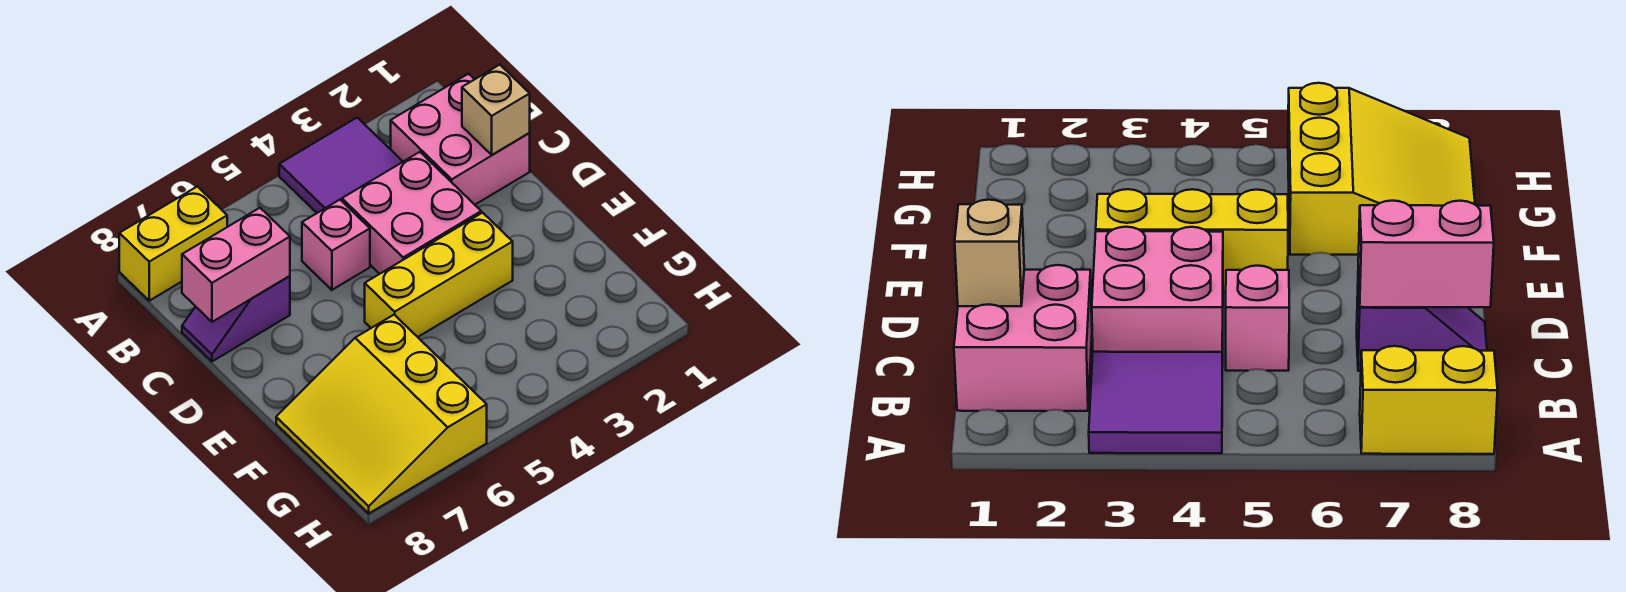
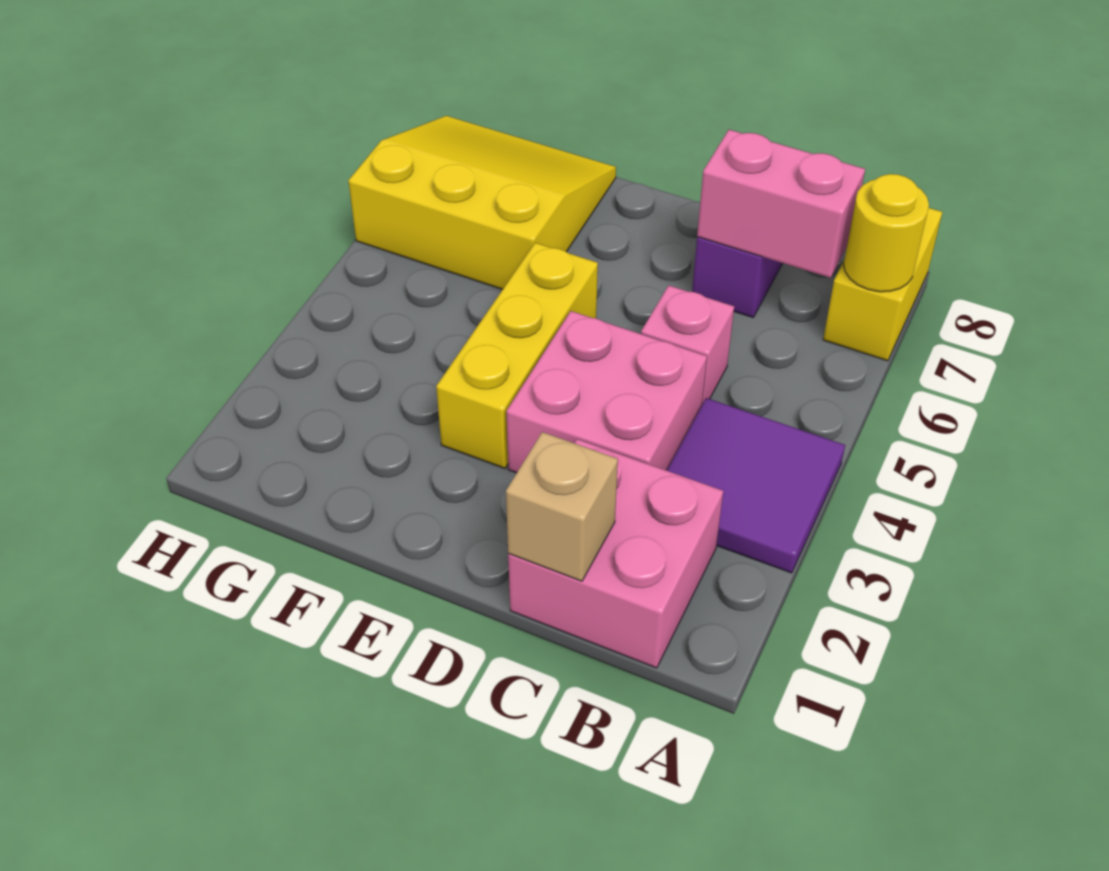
none -> yellow 1x1 round brick [844,174,929,292]
pink 1x2 brick [182,208,290,322] -> pink 1x2 brick turned to [697,130,865,278]

